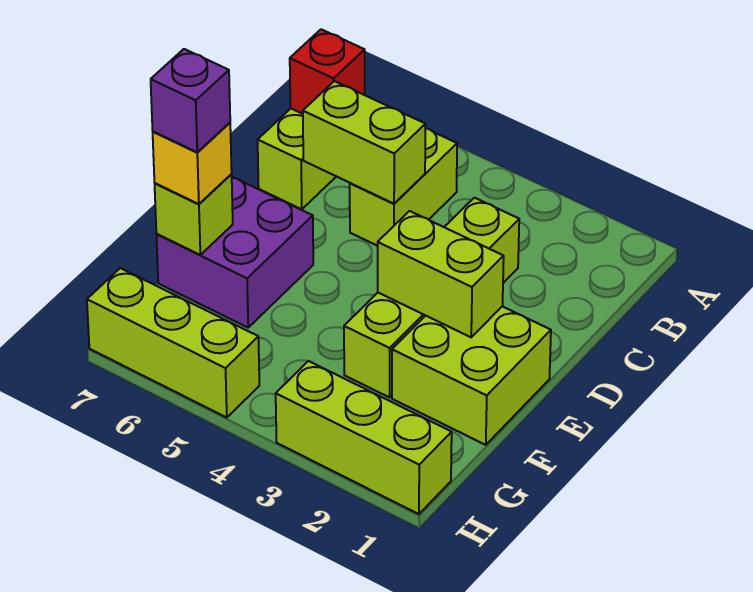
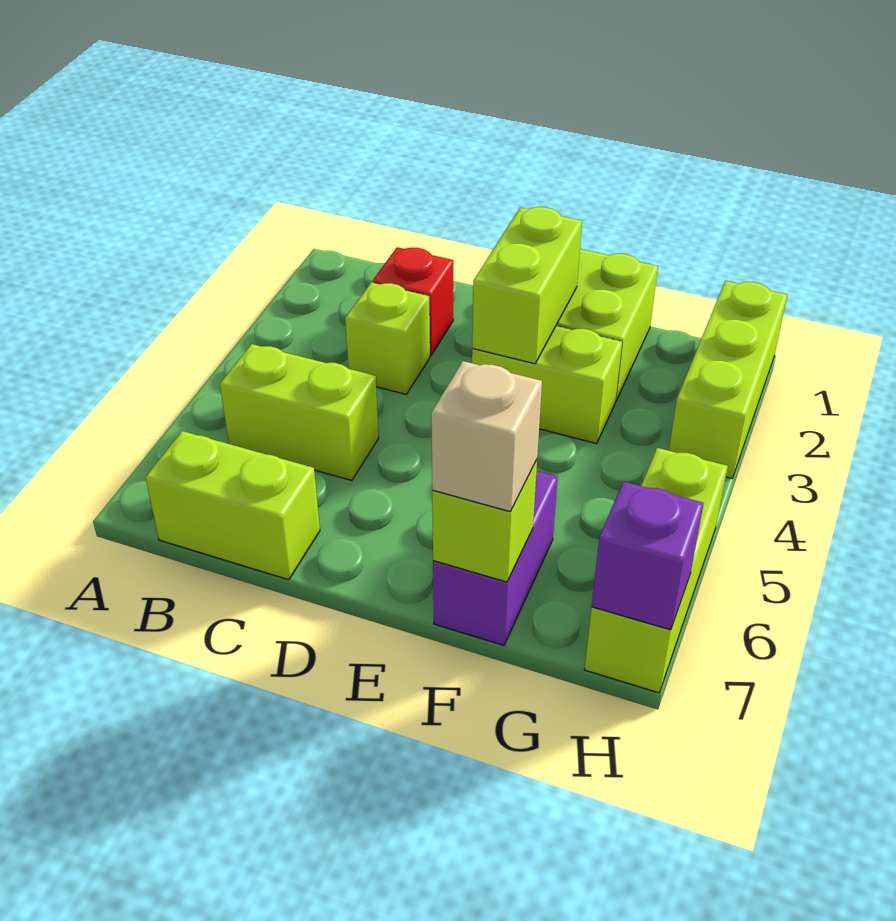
red 1x1 brick [290,29,365,114] -> red 1x1 brick moved to [373,247,453,356]
lime 1x2 brick [303,81,425,204] -> none
purple 2x2 brick [156,177,313,328] -> purple 1x2 brick [433,471,558,645]
yellow 1x1 brick [153,123,232,204] -> tan 1x1 brick [431,361,542,512]
purple 1x1 brick [151,49,230,152] -> purple 1x1 brick moved to [592,481,704,630]

